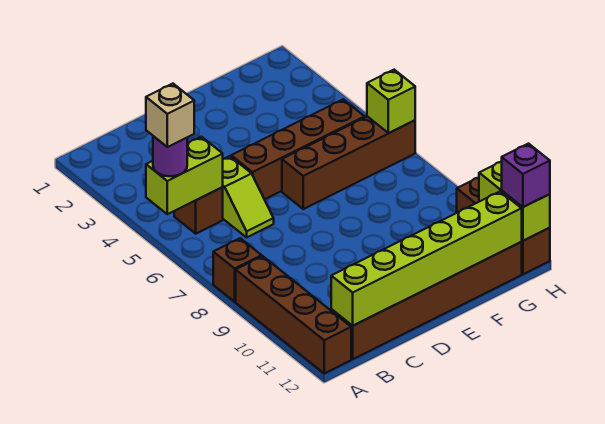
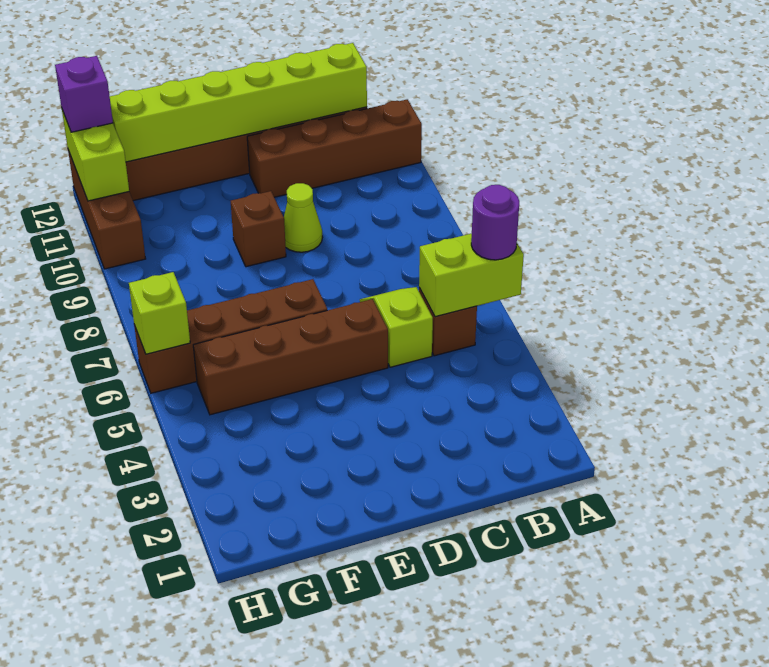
tan 1x1 brick [146,84,194,147] -> none
brown 1x1 brick [213,238,262,302] -> brown 1x1 brick moved to [231,191,286,267]
brown 1x4 brick [236,256,351,373] -> brown 1x4 brick turned to [247,99,422,197]
none -> lime 1x1 cone [284,183,323,252]

